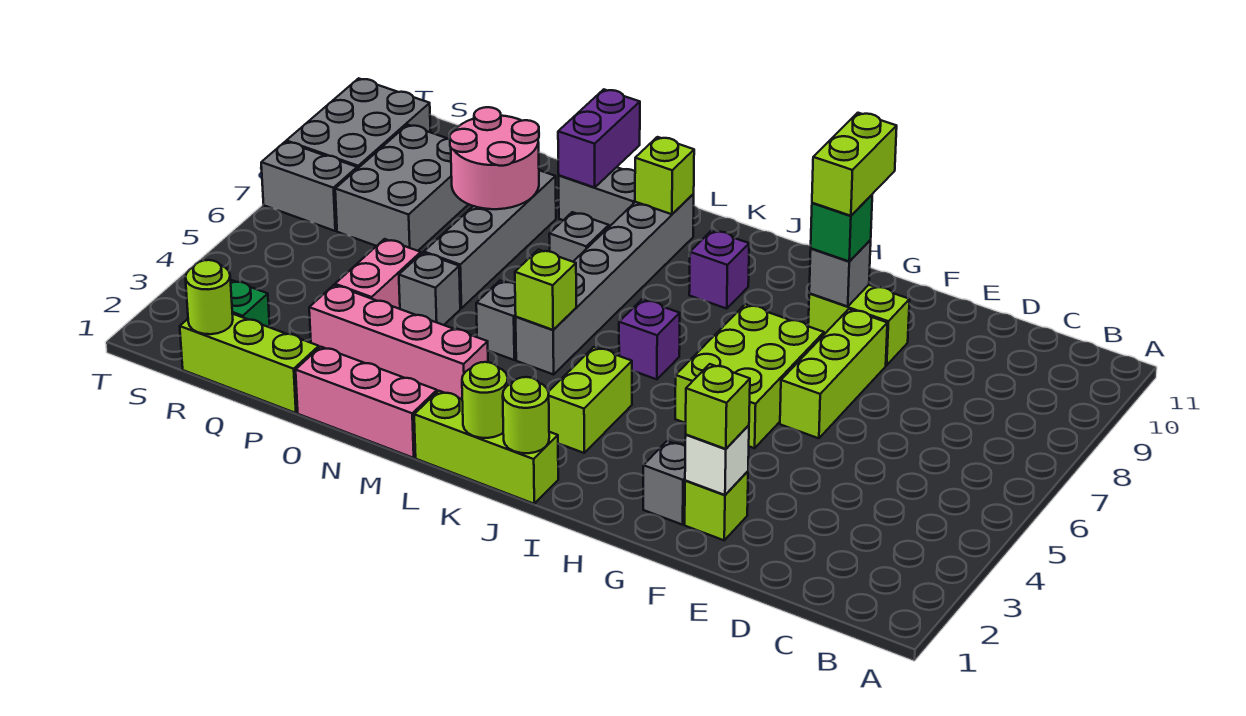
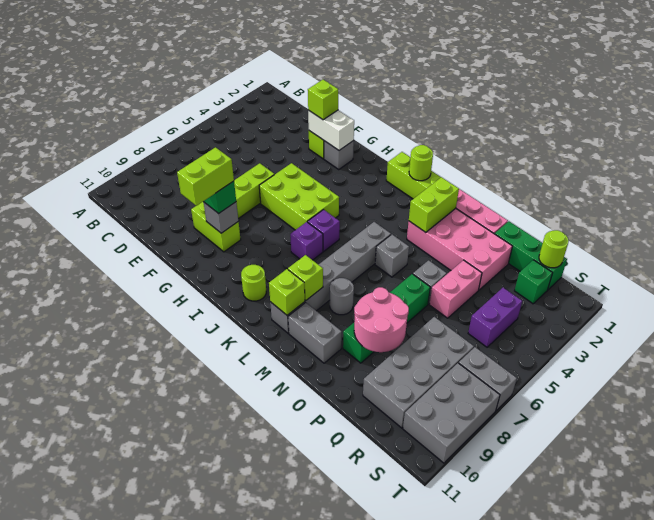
white 1x1 brick [685,425,749,495] -> white 1x2 brick [308,110,354,150]
lime 2x3 brick [675,304,824,448] -> lime 2x3 brick turned to [259,163,339,230]
lime 1x1 round brick [503,377,549,453] -> lime 1x1 round brick moved to [241,265,266,301]
lime 1x2 brick [549,347,632,453] -> lime 1x2 brick moved to [409,177,459,232]
purple 1x1 brick [689,230,749,309] -> purple 1x1 brick moved to [290,222,323,260]
lime 1x1 brick [515,250,576,330] -> lime 1x1 brick moved to [288,255,323,300]
pink 1x4 brick [309,285,488,399] -> pink 2x4 brick [407,209,512,290]
grey 1x1 brick [549,212,609,262] -> grey 1x1 round brick [330,278,354,315]
purple 1x2 brick [558,89,640,187] -> purple 1x2 brick moved to [468,288,522,347]
grey 1x4 brick [424,170,556,308] -> green 1x4 brick [343,274,430,363]
lime 1x3 brick [180,314,319,413] -> green 1x3 brick [495,221,567,290]
grey 2x3 brick [335,125,468,251] -> grey 2x4 brick [363,317,474,428]

